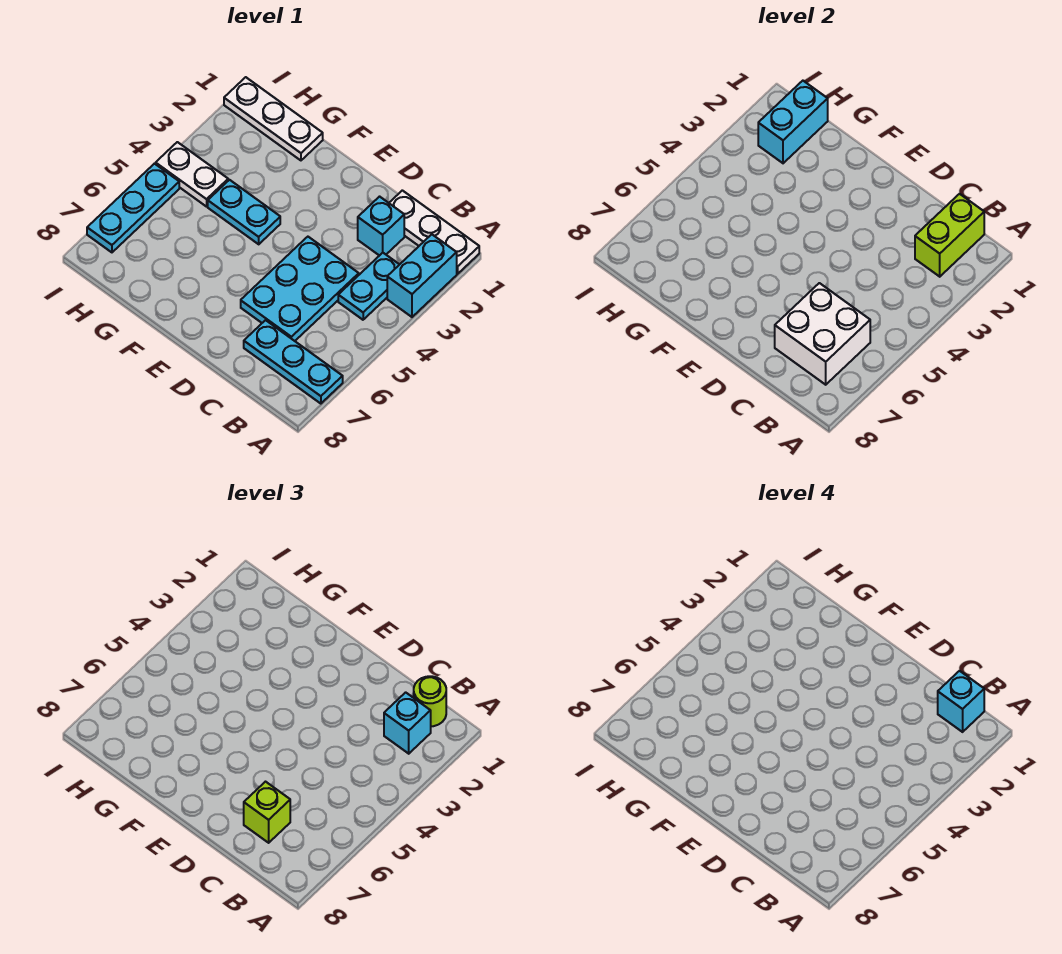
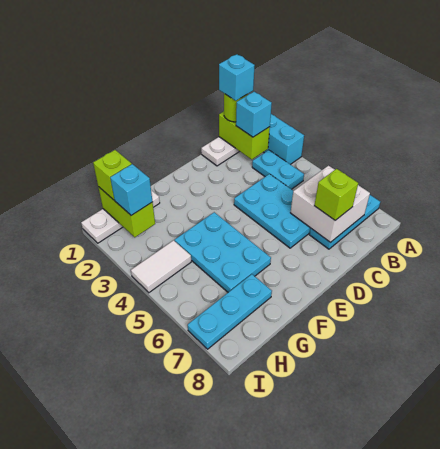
cyan 1x1 brick [358,197,404,256] -> cyan 1x1 brick moved to [110,164,153,215]
cyan 1x2 plate [208,180,280,244] -> cyan 2x3 plate [175,212,271,292]
cyan 1x2 brick [758,81,828,163] -> lime 1x2 brick [98,187,155,237]
none -> lime 1x1 brick [93,150,132,200]
white 1x2 plate [156,142,228,207] -> white 1x2 tile [131,240,191,293]
cyan 1x3 plate [87,164,179,252] -> cyan 1x3 plate turned to [188,274,272,349]

